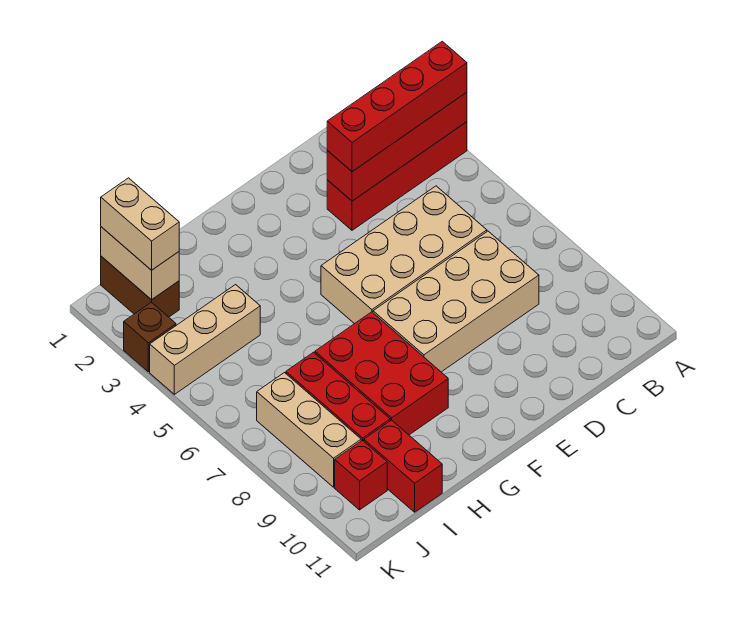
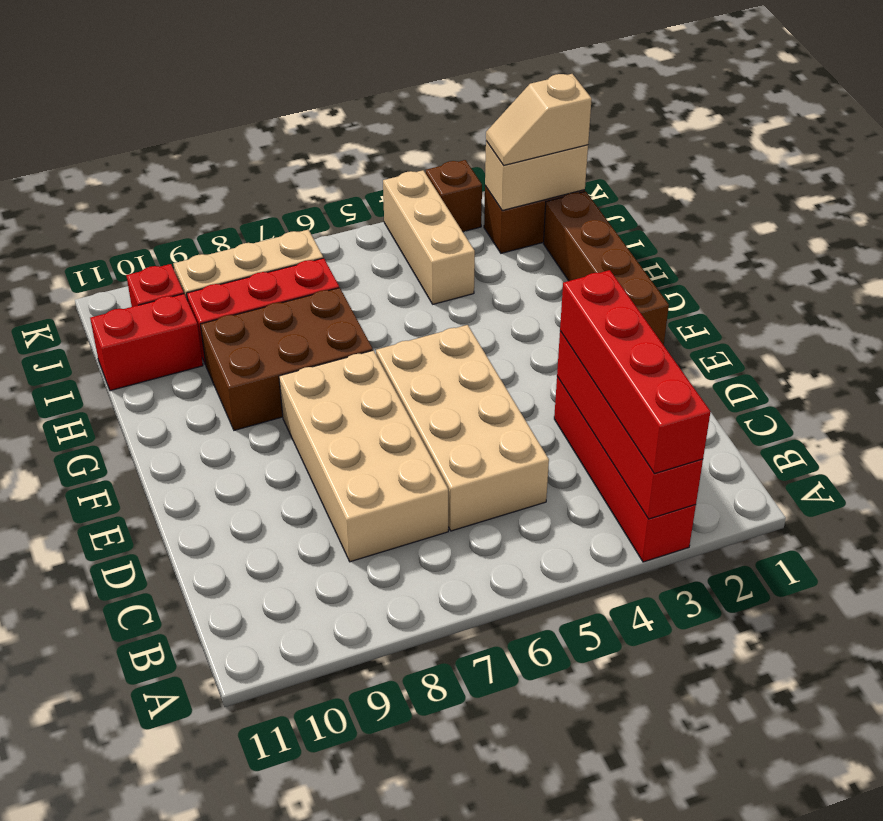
none -> brown 1x4 brick [544,191,669,345]
red 2x3 brick [315,312,448,435] -> brown 2x3 brick [200,288,373,430]
tan 1x2 brick [101,178,179,270] -> tan 1x2 slope [486,74,592,165]

